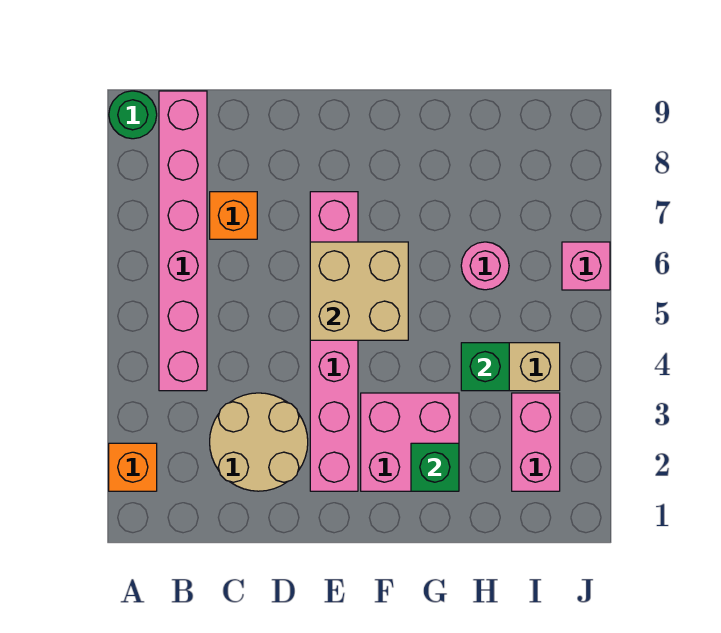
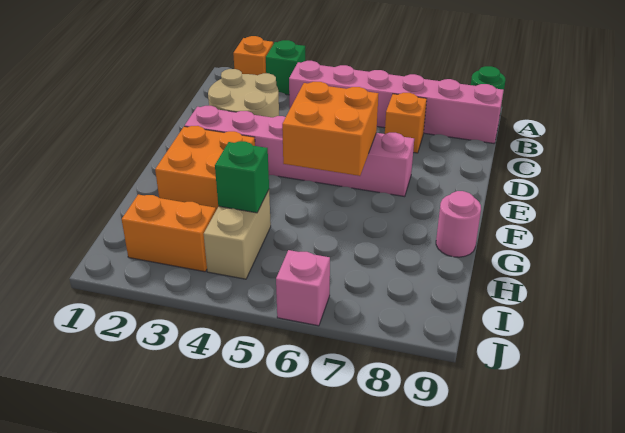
tan 2x2 brick [310,242,408,340] -> orange 2x2 brick [282,82,379,176]
pink 2x2 brick [361,393,459,491] -> orange 2x2 brick [155,126,255,210]
green 1x1 brick [411,443,459,491] -> green 1x1 brick moved to [266,40,305,95]
pink 1x1 round brick [461,242,509,290] -> pink 1x1 round brick moved to [436,191,481,257]
pink 1x2 brick [512,393,560,491] -> orange 1x2 brick [122,195,216,272]

